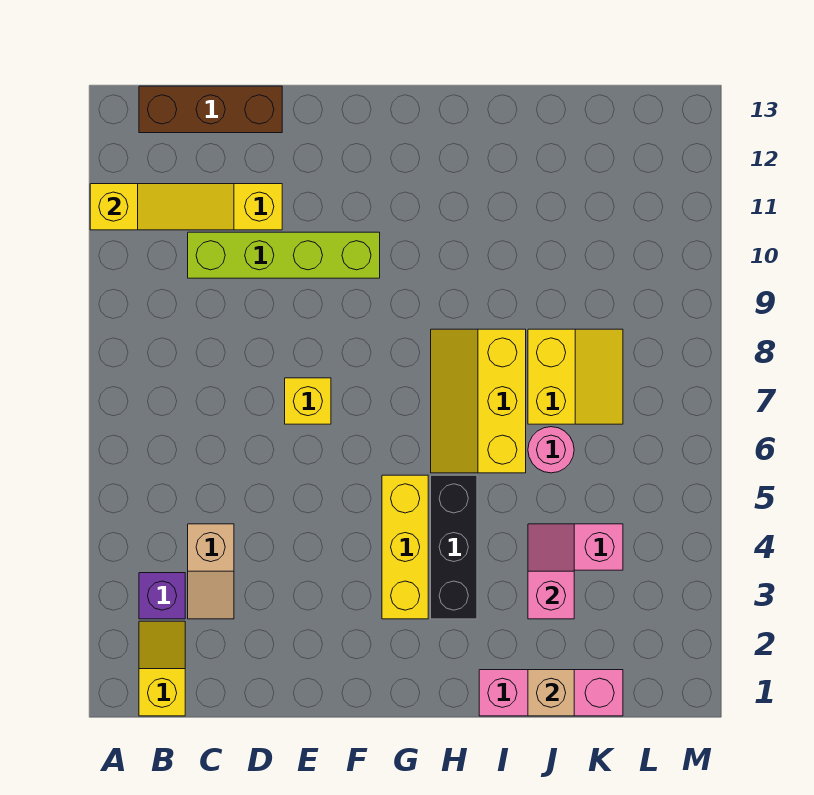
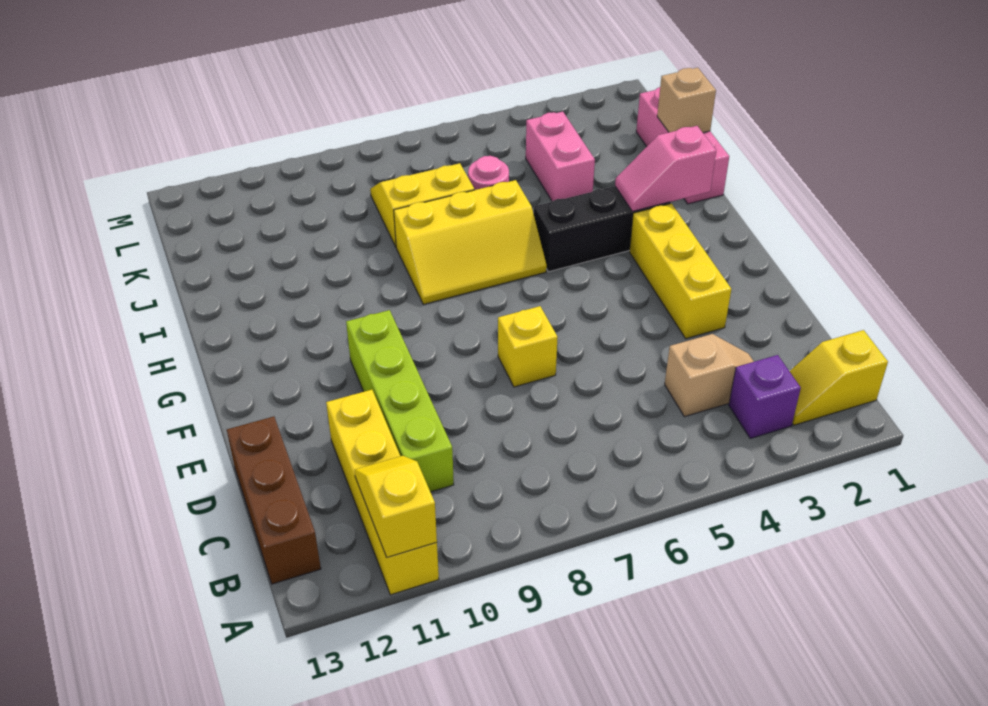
yellow 1x3 slope [90,184,234,230] -> yellow 1x2 slope [355,456,437,557]
yellow 1x3 brick [382,475,428,619] -> yellow 1x3 brick turned to [629,204,731,339]
pink 1x2 slope [528,524,574,619] -> pink 1x2 slope moved to [615,126,716,211]

